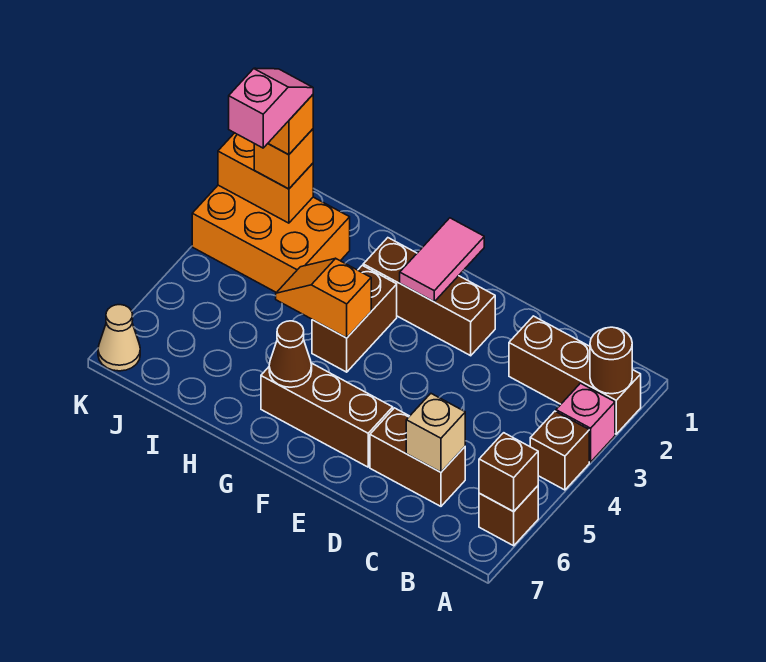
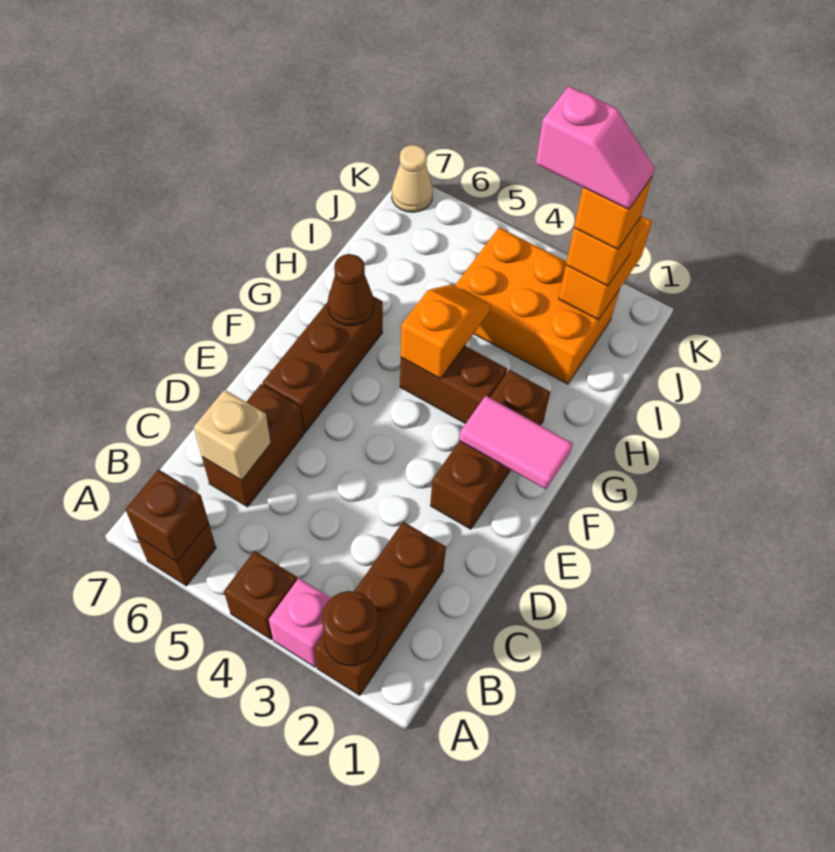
orange 2x3 brick [192,185,350,293] -> orange 2x3 brick turned to [455,227,620,384]

